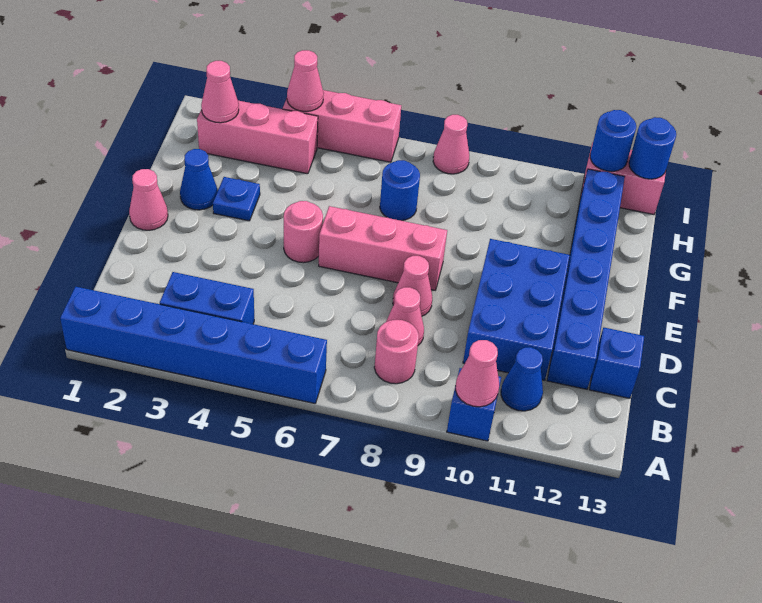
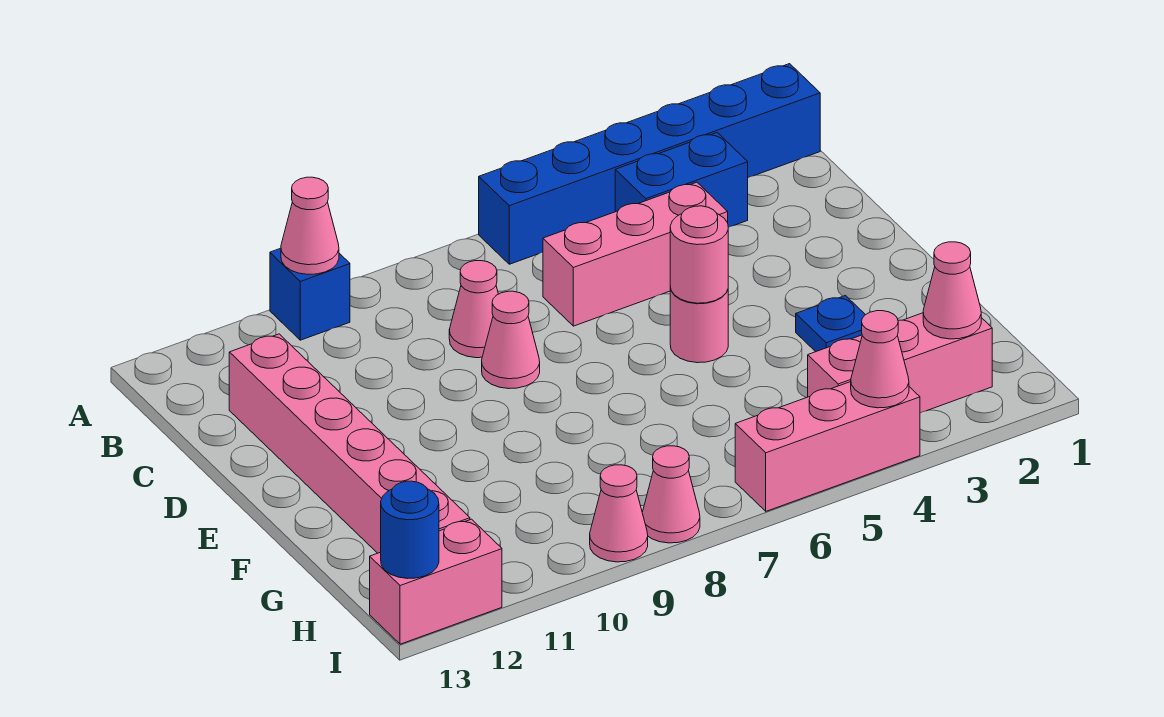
pink 1x1 round brick [374,320,419,384] -> pink 1x1 round brick moved to [670,206,728,303]
blue 1x1 cone [501,347,543,411] -> none
blue 2x3 brick [463,239,570,380] -> none
blue 1x6 brick [547,169,625,389] -> pink 1x6 brick [229,334,470,553]
blue 1x1 brick [589,328,644,398] -> none
pink 1x1 cone [129,169,168,230] -> pink 1x1 cone moved to [590,465,648,562]
pink 1x3 brick [319,206,447,290] -> pink 1x3 brick moved to [543,182,728,326]
blue 1x1 cone [180,149,218,210] -> none
blue 1x1 round brick [380,160,420,221] -> none
blue 1x1 round brick [590,110,636,171] -> none

